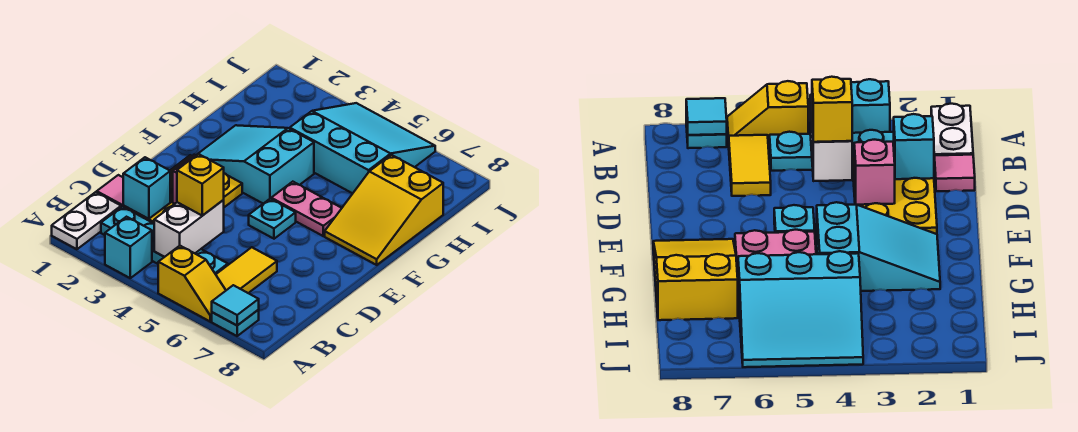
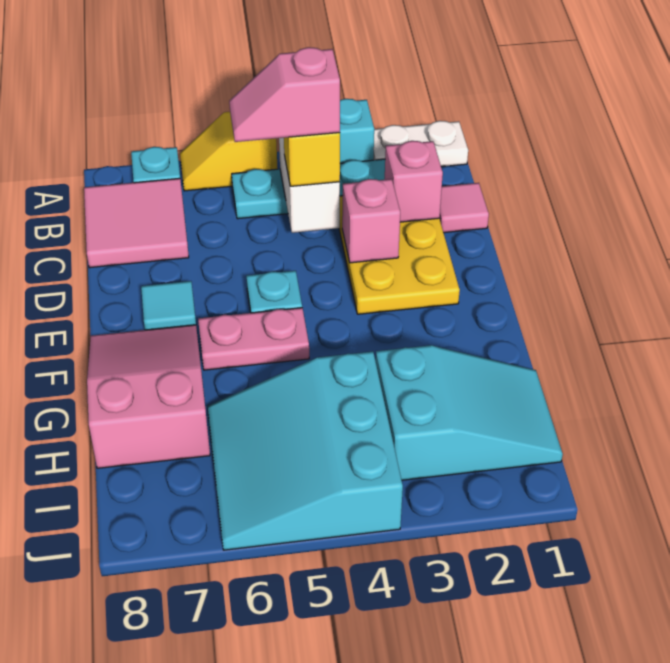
white 1x2 plate [52,192,121,249] -> white 1x2 plate turned to [374,121,468,167]
cyan 1x1 tile [212,285,259,325] -> cyan 1x1 tile moved to [141,281,196,330]
yellow 1x2 tile [216,247,277,293] -> none
none -> pink 2x2 tile [84,178,189,268]
cyan 1x1 brick [123,157,170,219] -> pink 1x1 brick [385,141,443,222]
none -> pink 1x2 slope [229,47,340,142]
cyan 2x3 slope [198,125,314,204] -> cyan 2x3 slope moved to [376,345,563,480]
yellow 2x3 slope [325,155,443,265] -> pink 2x3 slope [87,325,210,468]
cyan 3x3 slope [290,103,435,193] -> cyan 3x3 slope turned to [208,351,403,550]

